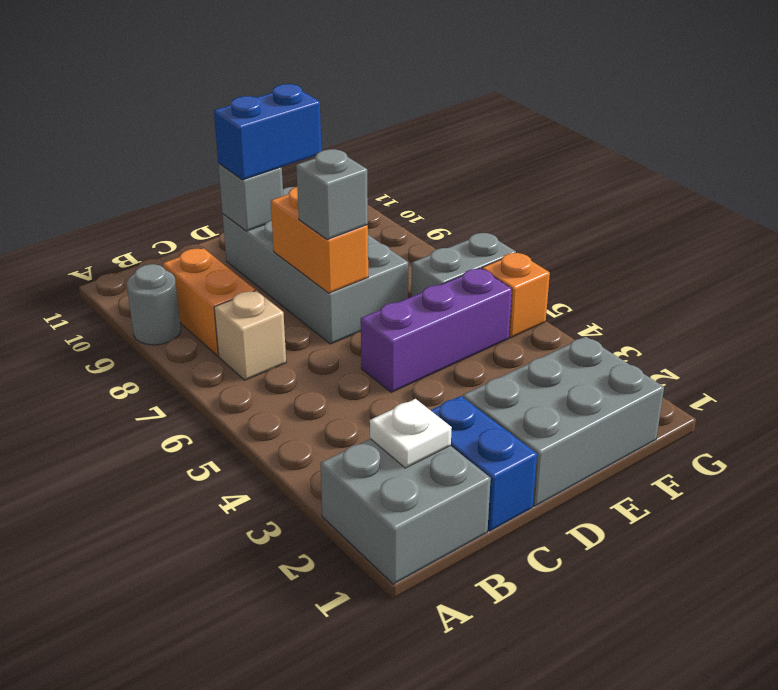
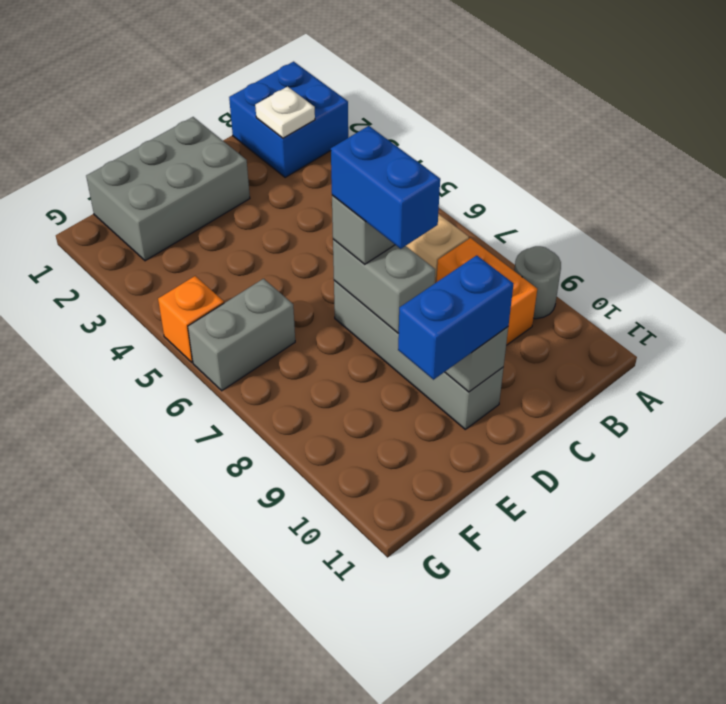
grey 2x2 brick [320,439,491,584] -> blue 2x2 brick [229,62,348,178]
blue 1x2 brick [431,396,537,531] -> blue 1x2 brick moved to [331,126,440,249]
purple 1x3 brick [361,268,512,392] -> none
grey 2x4 brick [223,187,408,344] -> grey 1x4 brick [334,280,504,429]
orange 1x2 brick [271,187,368,293] -> grey 1x2 brick [333,239,435,333]

